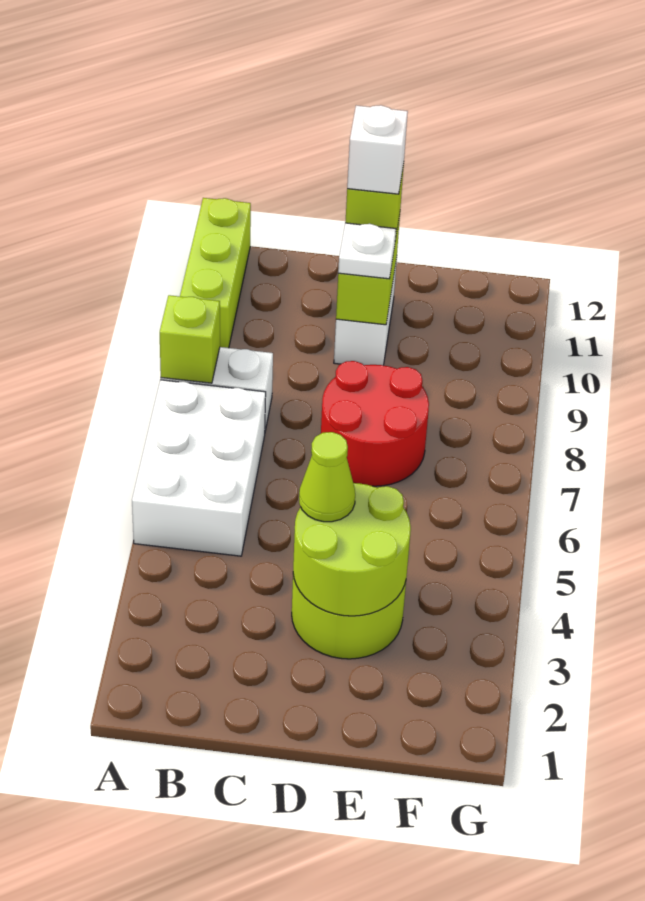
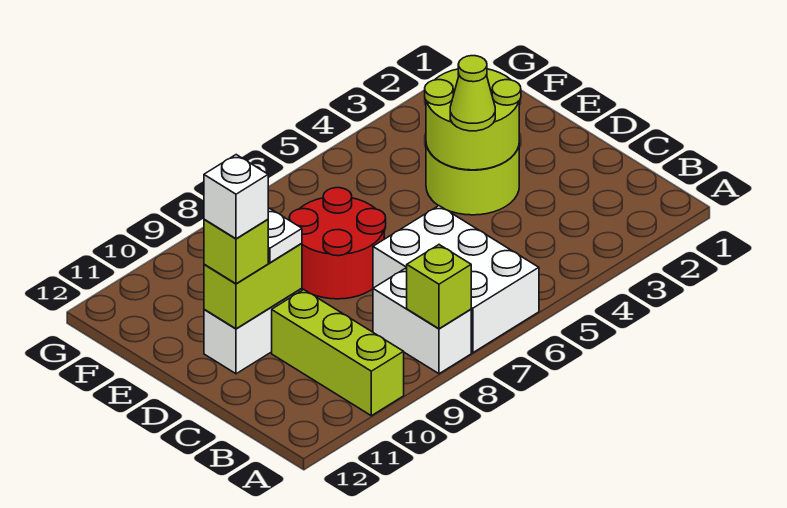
white 2x3 brick [132,380,266,556] -> white 2x3 brick turned to [373,206,539,353]
lime 1x3 brick [180,198,251,348] -> lime 1x3 brick turned to [272,290,404,416]

